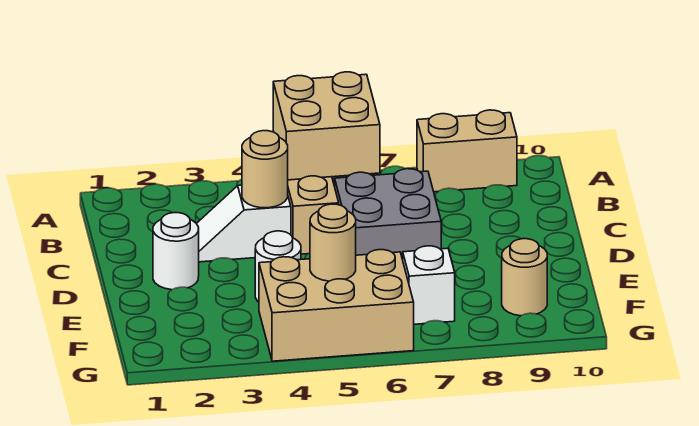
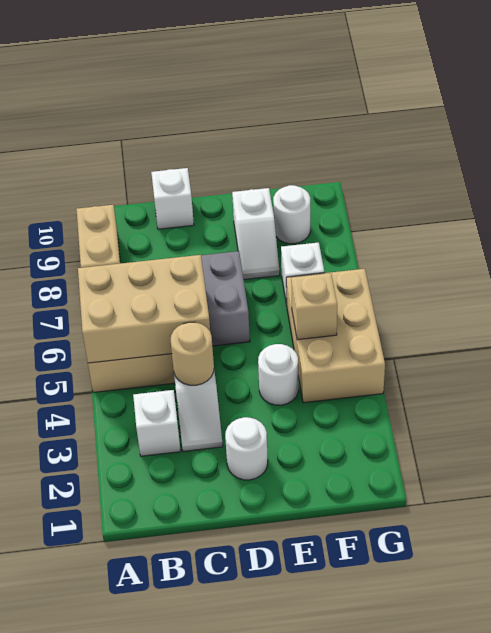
tan 2x2 brick [273,72,380,180] -> tan 2x3 brick [78,255,210,363]
none -> white 1x1 brick [133,390,181,456]
none -> white 1x1 brick [151,168,194,229]
none -> white 1x2 slope [232,188,280,279]
tan 1x1 round brick [310,204,356,281] -> tan 1x1 brick [291,273,337,340]
tan 1x1 round brick [502,239,547,316] -> white 1x1 round brick [273,185,310,244]

